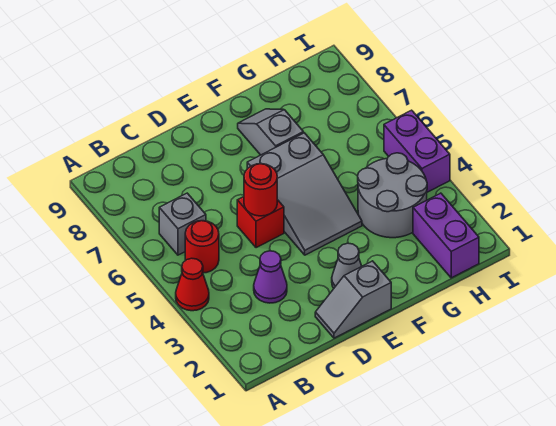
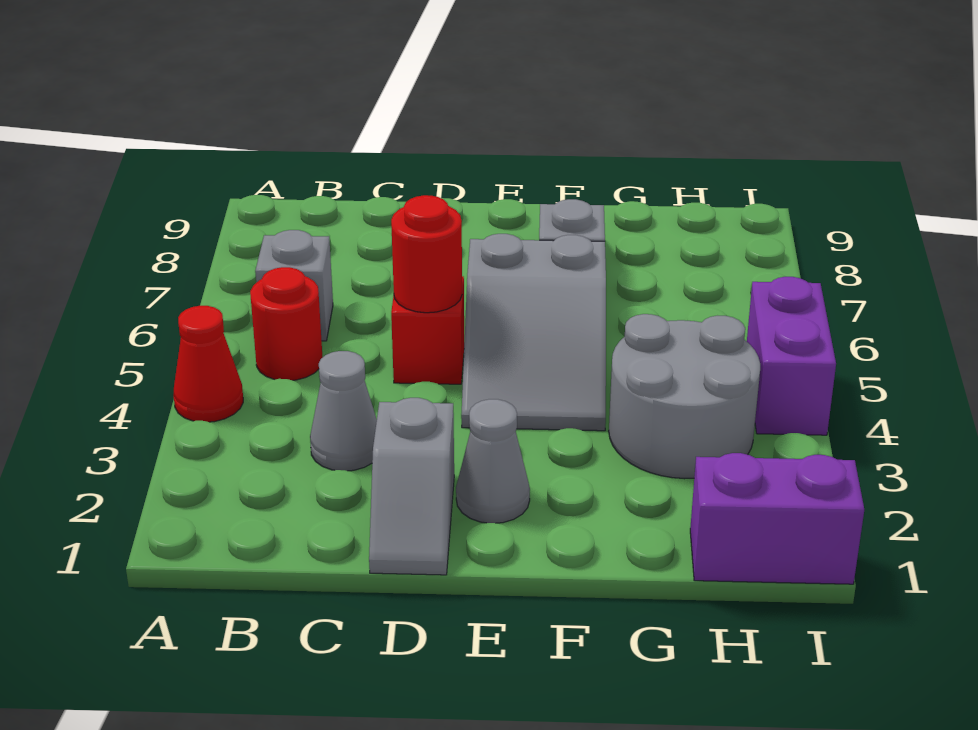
purple 1x1 cone [254,251,287,303] -> grey 1x1 cone [310,351,377,471]
grey 1x2 slope [315,261,391,338] -> grey 1x2 slope turned to [369,398,454,575]
purple 1x2 brick [413,193,479,278] -> purple 1x2 brick turned to [690,453,864,584]

